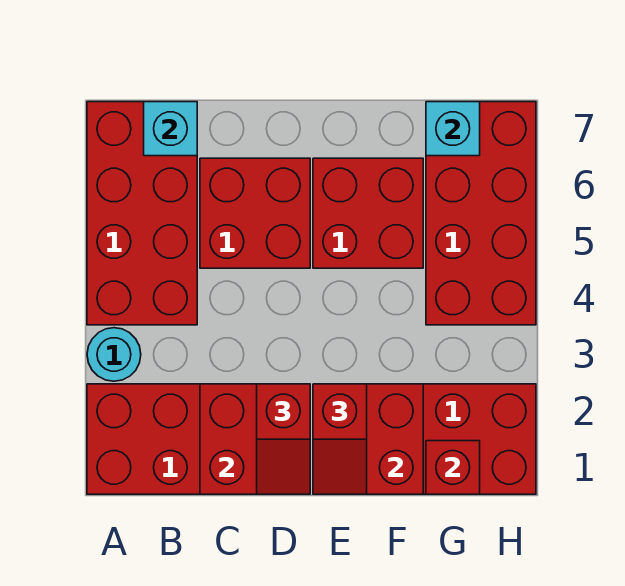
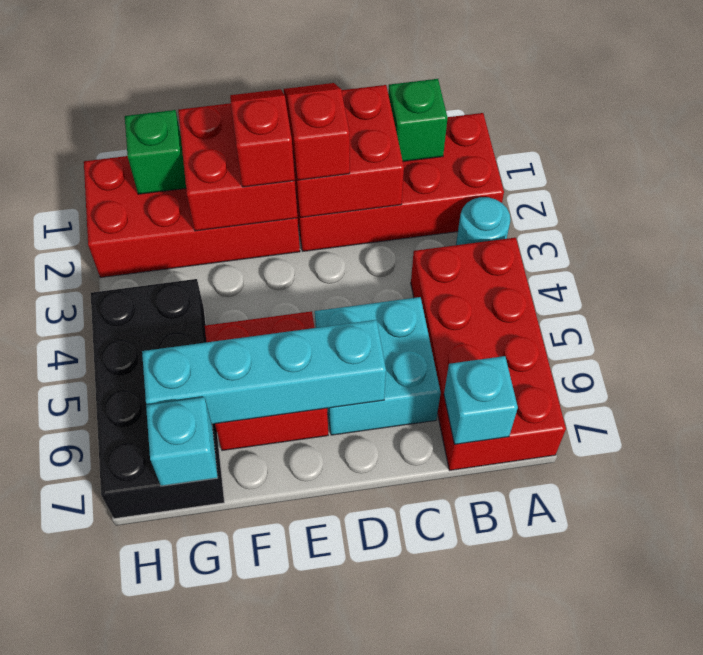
none -> green 1x1 brick [388,79,448,161]
red 2x2 brick [200,158,310,268] -> cyan 2x2 brick [315,297,441,435]
none -> cyan 1x4 brick [142,320,386,424]
red 1x1 brick [426,441,480,494] -> green 1x1 brick [125,110,186,194]
red 2x4 brick [426,102,536,325] -> black 2x4 brick [91,279,224,519]

